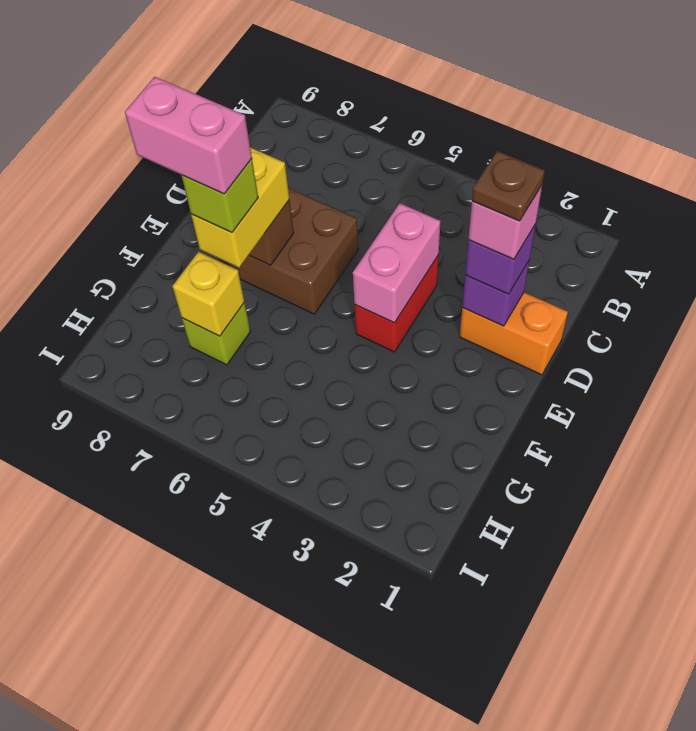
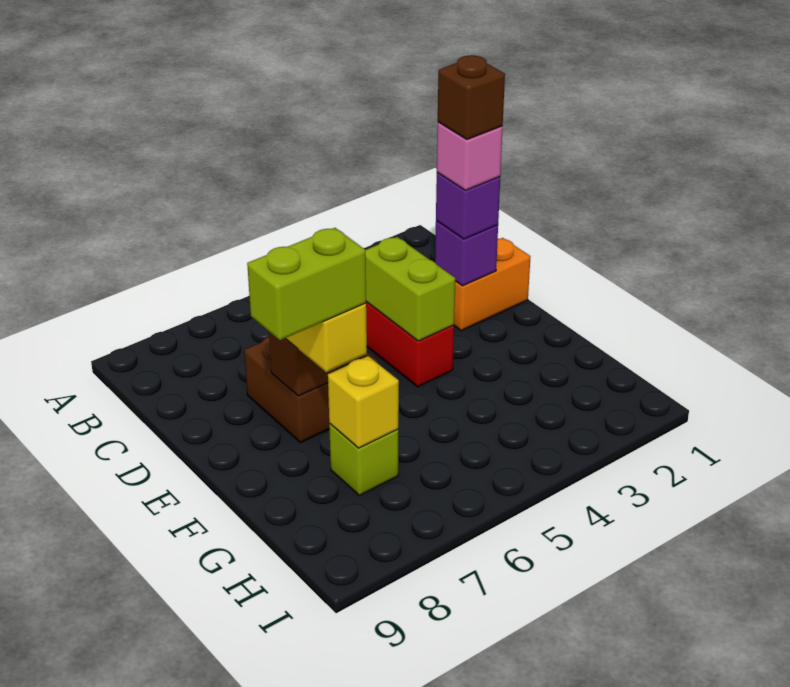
brown 1x1 plate [472,151,545,221] -> brown 1x1 brick [438,55,505,139]
pink 1x2 brick [353,203,441,323] -> lime 1x2 brick [365,237,455,341]
lime 1x1 brick [181,159,258,233] -> lime 1x2 brick [247,228,366,340]
pink 1x2 brick [125,77,252,194] -> none

